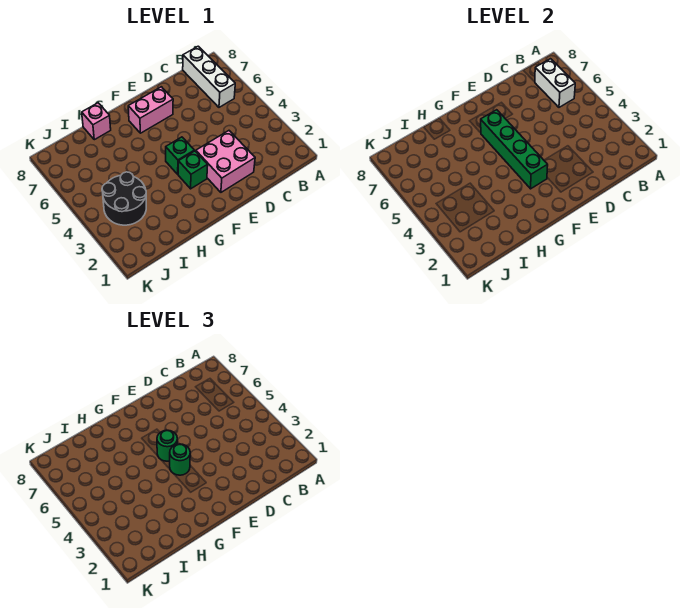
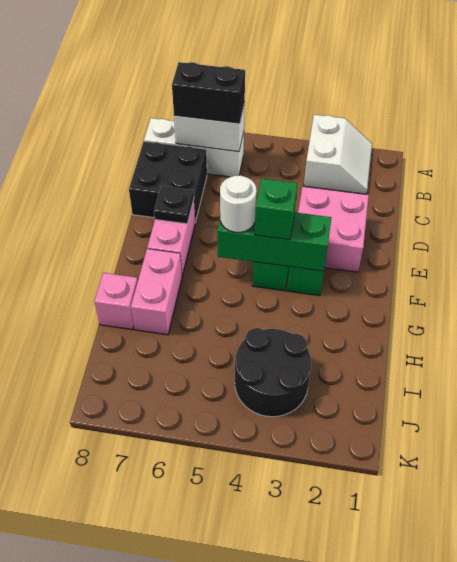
none -> white 2x2 slope [304,115,372,194]
none -> black 1x2 brick [172,62,245,123]
none -> black 2x2 brick [129,141,207,223]
none -> black 1x1 plate [154,186,194,224]
green 1x4 brick [481,110,548,189] -> green 1x3 brick [217,213,331,271]
green 1x1 round brick [170,444,190,475] -> green 1x1 brick [254,178,297,240]
green 1x1 round brick [157,430,177,461] -> white 1x1 round brick [220,175,257,232]
none -> pink 1x2 brick [131,249,182,335]

